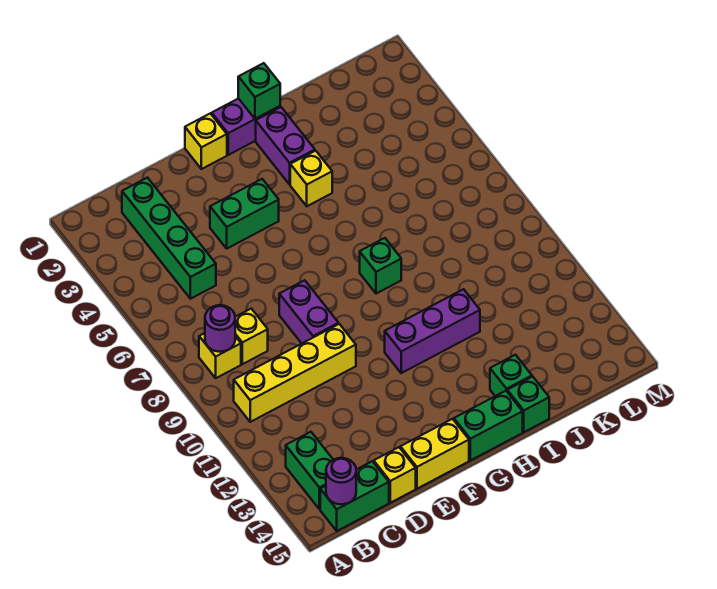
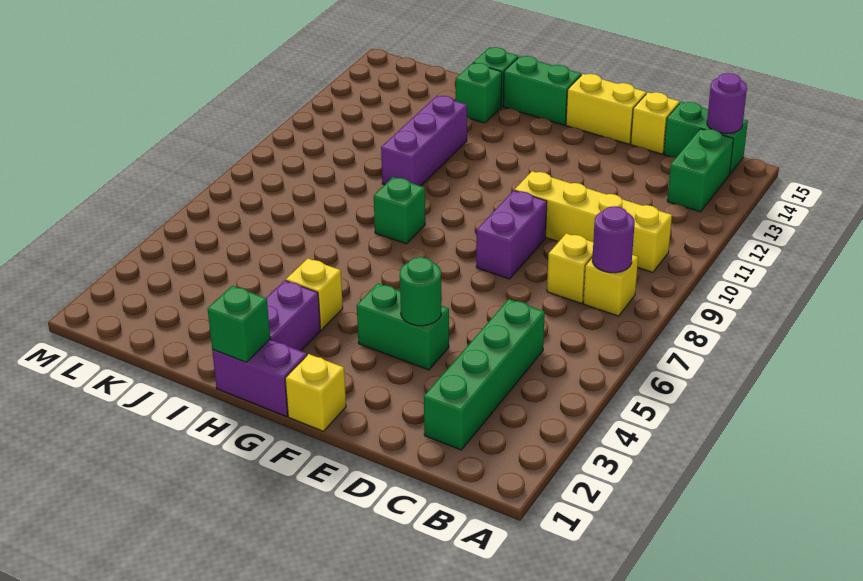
none -> green 1x1 round brick [400,257,441,326]
purple 1x3 brick [385,289,480,373] -> purple 1x3 brick turned to [381,96,467,186]

